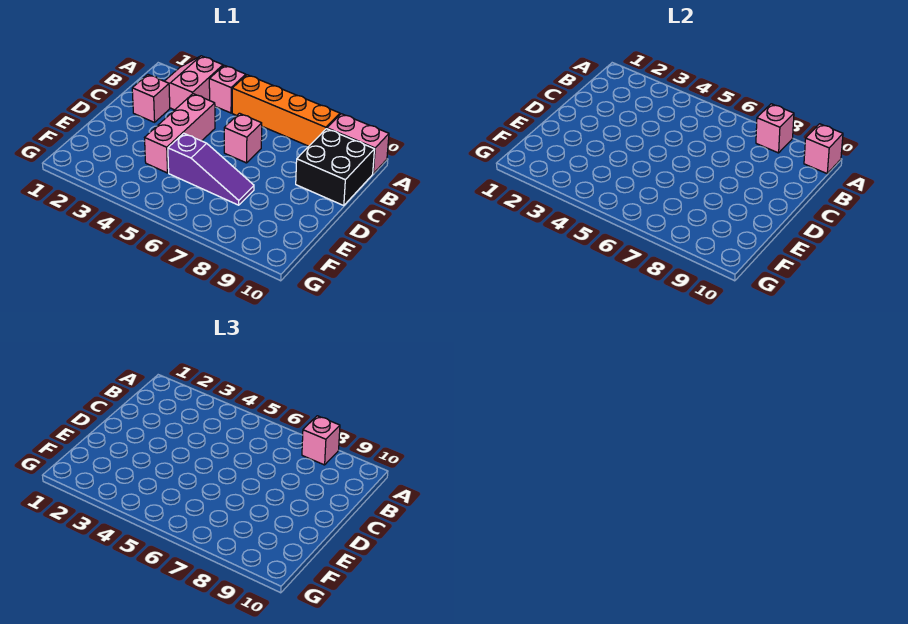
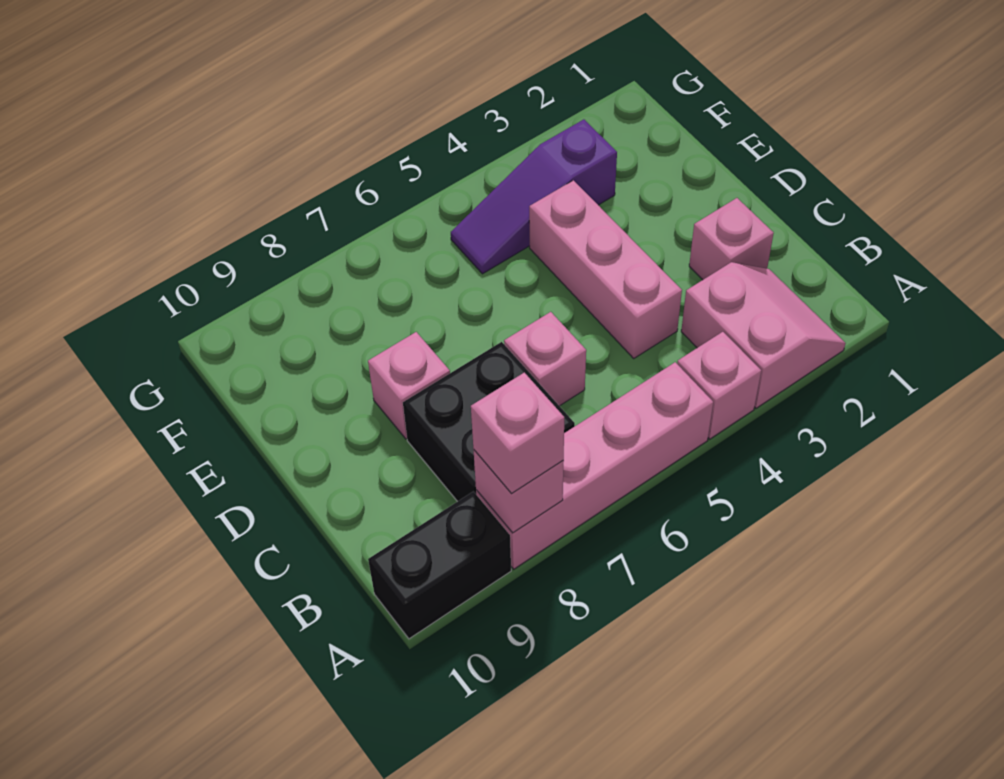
orange 1x4 brick [232,75,340,146] -> pink 1x4 brick [476,362,713,569]
pink 1x2 brick [327,114,389,173] -> black 1x2 brick [368,492,511,639]
pink 1x1 brick [804,124,843,173] -> pink 1x1 brick moved to [368,332,450,439]
black 2x2 brick [296,129,375,206] -> black 2x2 brick moved to [403,342,575,502]
purple 1x3 slope [168,133,254,205] -> purple 1x3 slope moved to [451,119,617,274]

